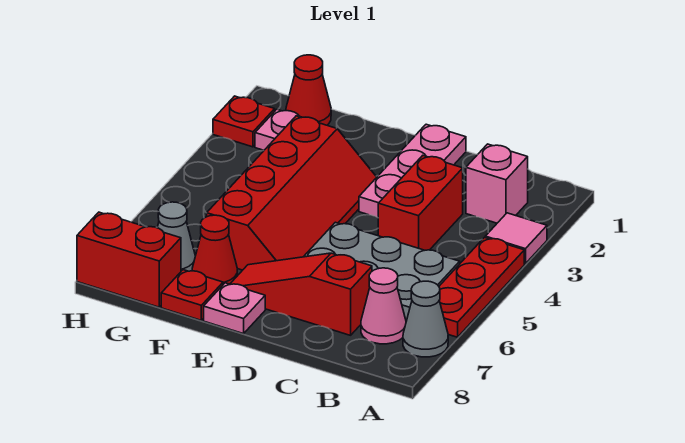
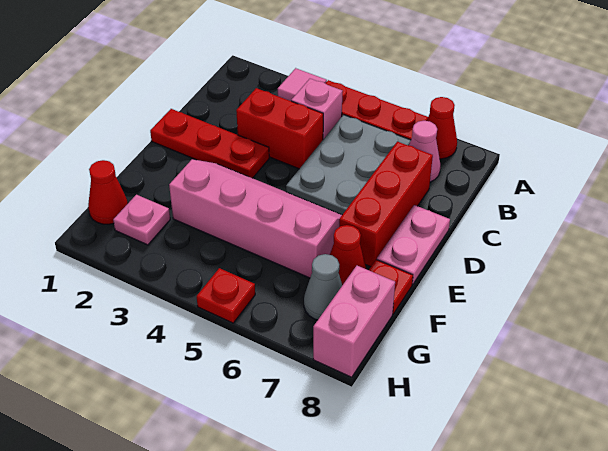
grey 1x1 cone [403,281,448,357] -> red 1x1 cone [427,97,457,159]
pink 1x1 brick [466,144,528,223] -> pink 1x1 brick moved to [291,79,343,139]
red 1x3 slope [230,253,372,335] -> red 1x3 brick [339,142,433,267]
pink 1x3 plate [359,124,466,218] -> red 1x3 plate [150,109,269,178]
red 2x4 slope [207,116,377,270] -> pink 2x4 slope [169,159,342,278]
pink 1x1 plate [204,283,265,334] -> pink 1x2 plate [377,205,450,284]
red 1x2 brick [77,212,181,307] -> pink 1x2 brick [313,266,395,377]
red 1x1 plate [213,96,275,147] -> red 1x1 plate moved to [197,268,255,323]

